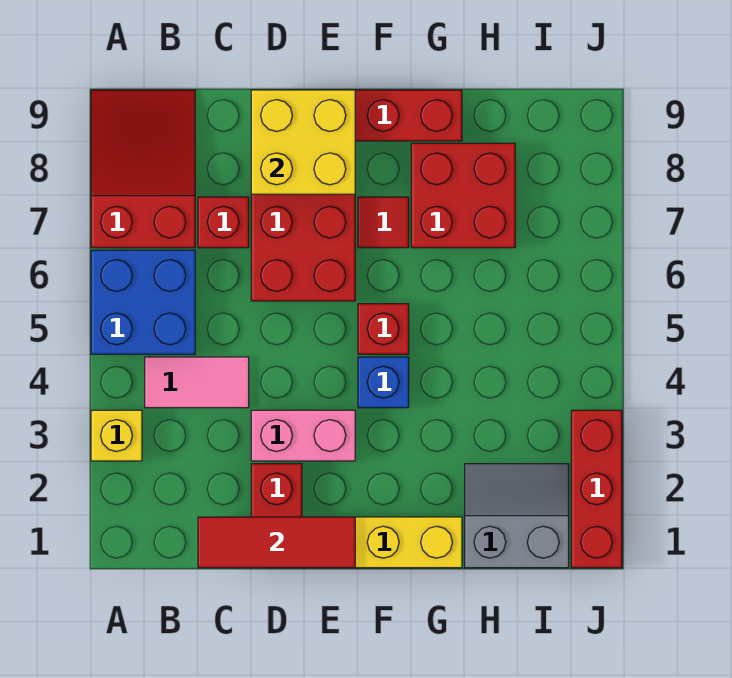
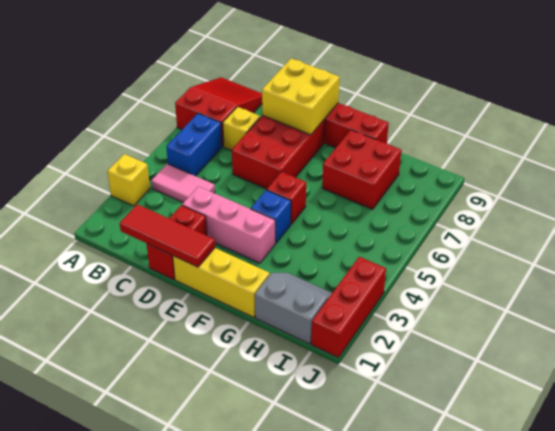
blue 2x2 brick [91,250,195,354] -> blue 1x2 brick [166,113,222,176]
red 1x1 brick [198,197,249,248] -> yellow 1x1 brick [223,107,260,150]
pink 1x2 brick [251,410,355,461] -> pink 1x3 brick [182,186,275,263]
red 1x1 tile [358,197,409,248] -> none

